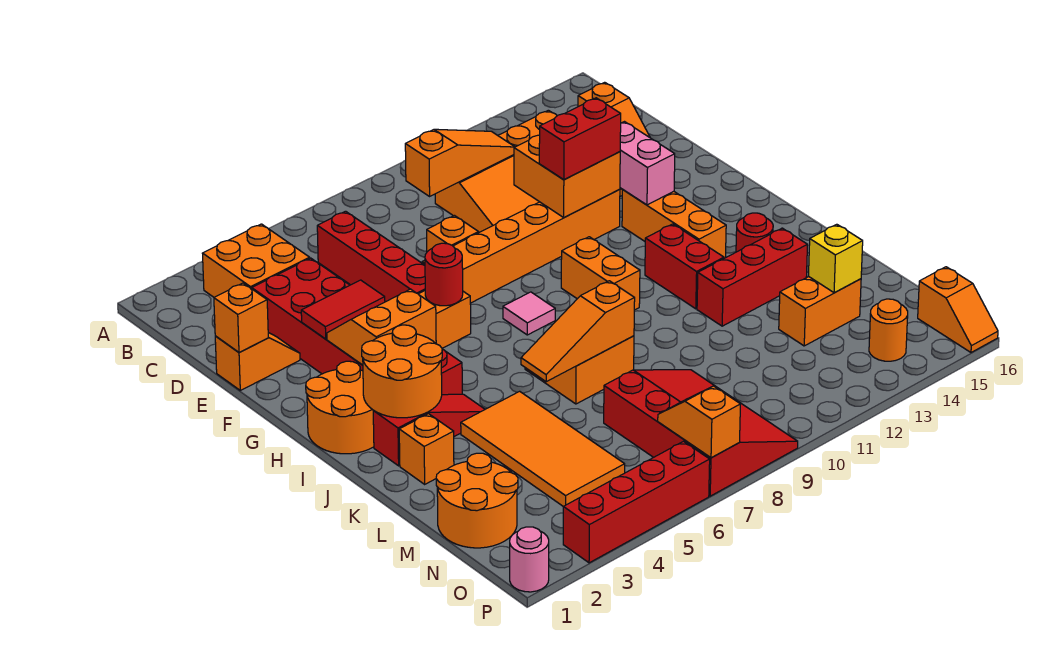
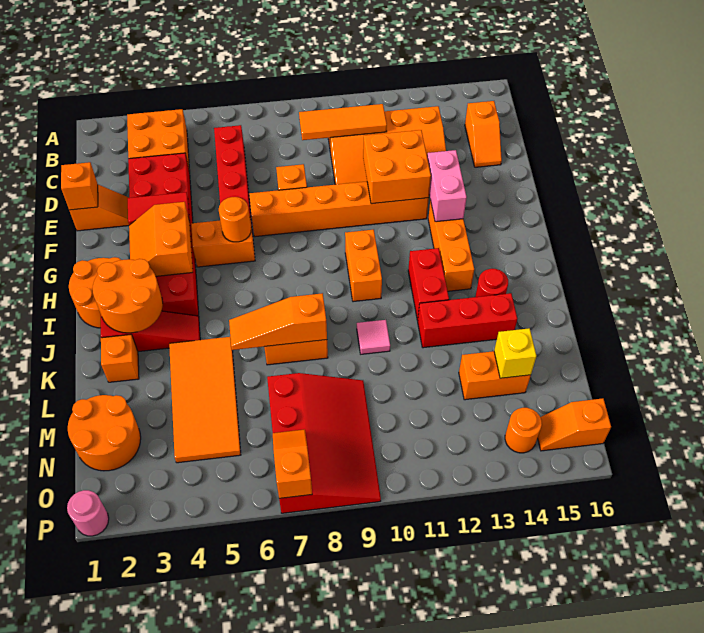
orange 1x3 slope [405,129,514,196] -> orange 1x3 tile [299,104,387,140]
red 1x2 brick [539,98,621,180] -> none
orange 2x2 slope [327,289,436,365] -> orange 2x2 slope turned to [129,202,193,276]
red 1x1 round brick [425,243,463,306] -> orange 1x1 round brick [219,197,251,242]
pink 1x1 tile [503,292,555,335] -> pink 1x1 tile moved to [357,320,390,354]
orange 1x2 slope [918,267,998,352] -> orange 1x2 slope turned to [538,398,611,451]
red 1x4 brick [563,441,710,563] -> none

